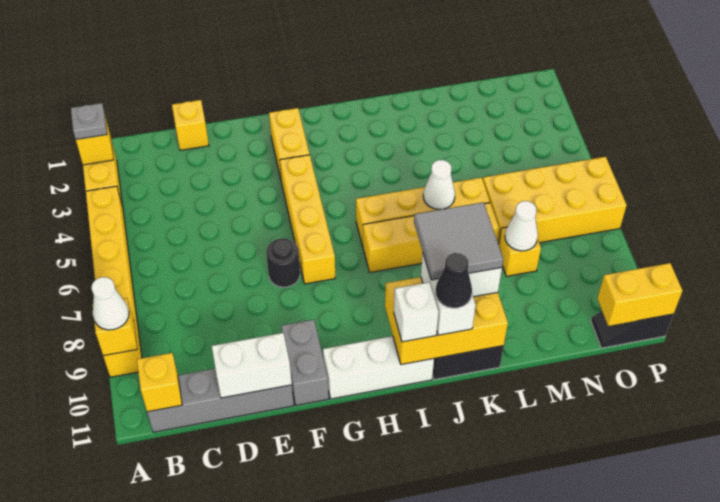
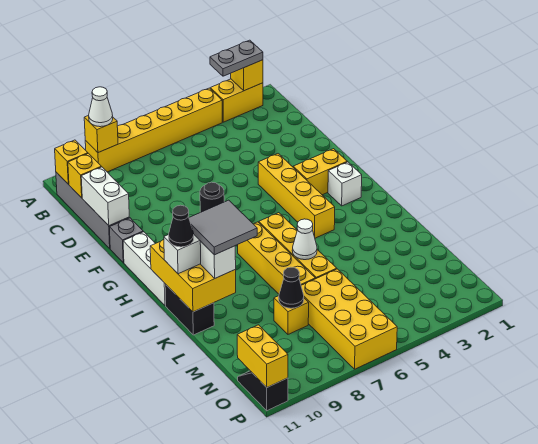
grey 1x1 plate [71,103,107,140] -> grey 1x2 plate [210,40,263,76]
yellow 1x1 brick [172,100,209,150] -> yellow 1x1 brick moved to [68,153,101,198]
grey 1x2 brick [281,320,329,405] -> grey 1x1 brick [109,218,143,263]
yellow 1x4 brick [280,155,335,284] -> yellow 1x4 brick turned to [258,154,335,238]
white 1x1 brick [394,282,439,342] -> white 1x1 brick moved to [328,162,362,206]
white 1x1 cone [505,201,538,251] -> black 1x1 cone [279,267,304,308]

